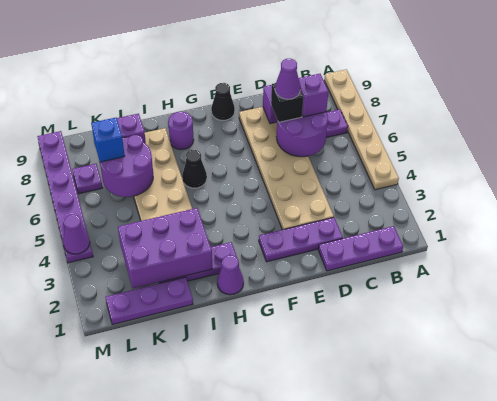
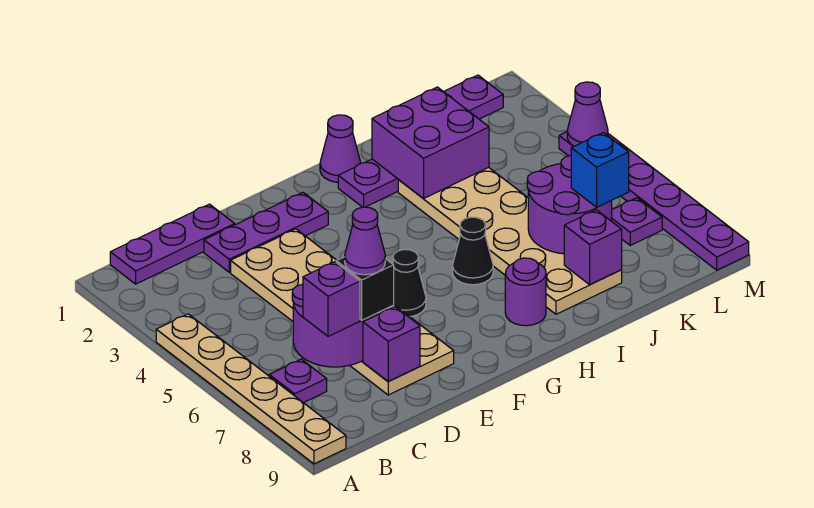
black 1x1 cone [211,83,235,120] -> black 1x1 cone moved to [393,249,426,317]
purple 2x3 brick [118,208,212,288] -> purple 2x2 brick [372,87,489,199]

